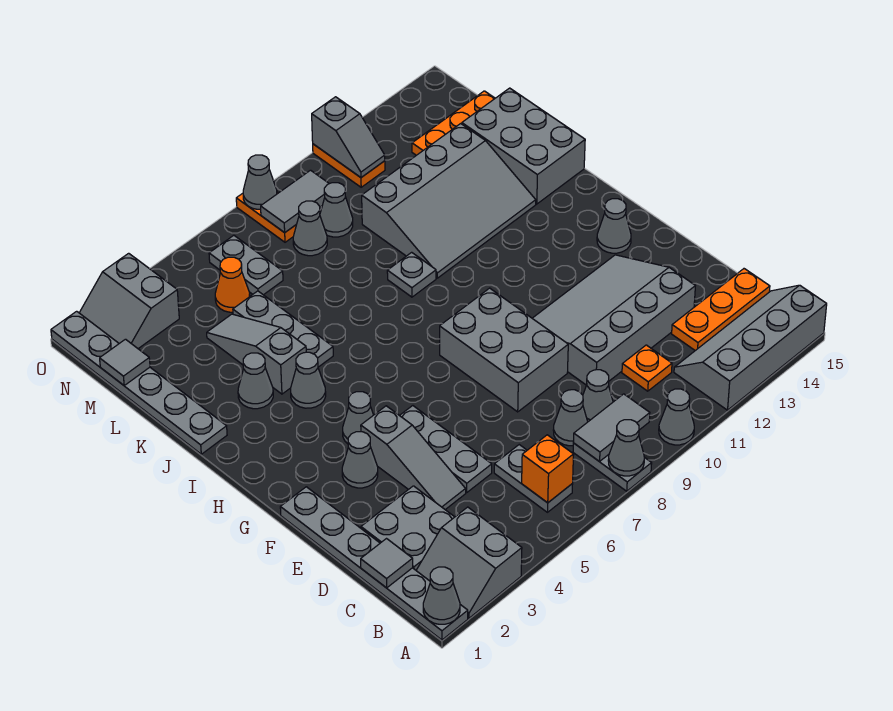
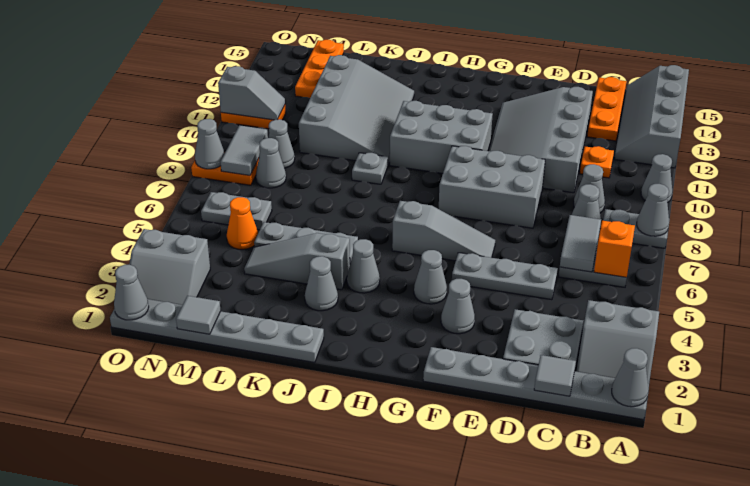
grey 1x2 tile [573,394,650,461] -> grey 1x2 tile moved to [560,215,601,272]
grey 1x3 slope [361,406,466,510] -> grey 1x3 slope moved to [392,201,495,261]
grey 1x1 cone [597,199,631,253] -> grey 1x1 cone moved to [114,265,149,320]
grey 2x3 brick [462,88,585,204] -> grey 2x3 brick moved to [390,101,493,173]

